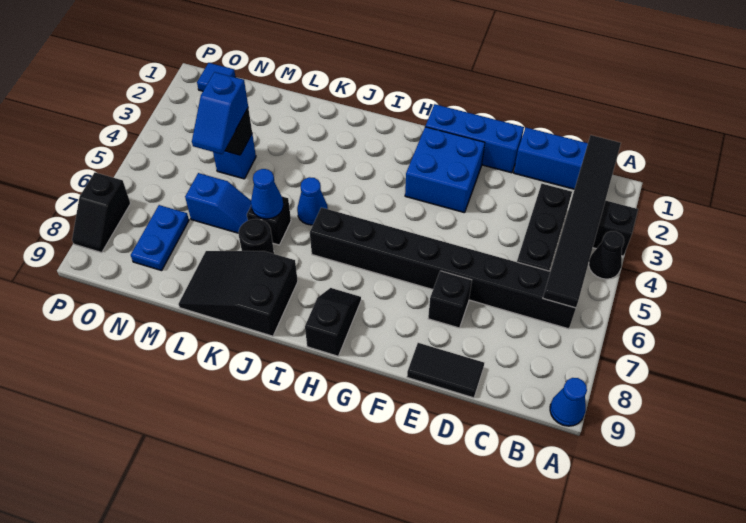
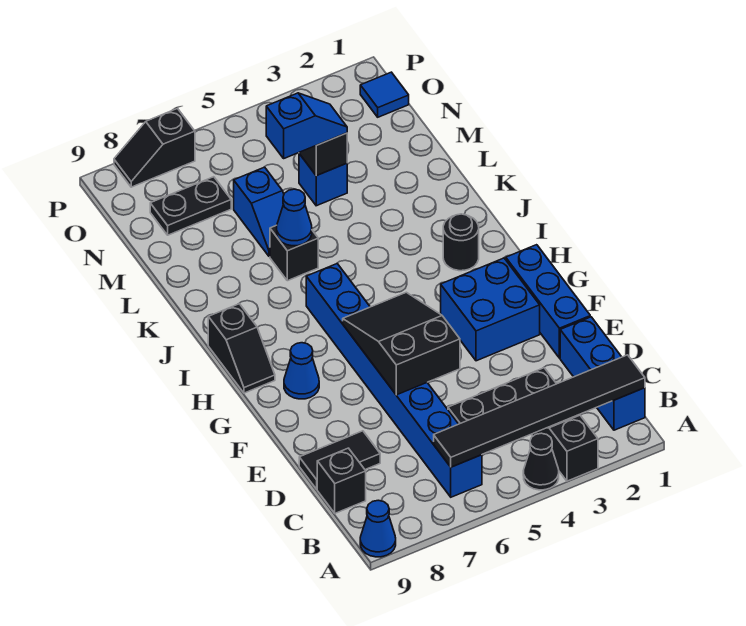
black 1x8 brick [310,207,576,329] -> blue 1x8 brick [306,264,482,497]
black 1x2 tile [407,343,484,398] -> black 1x2 tile turned to [299,431,380,489]
black 1x1 brick [428,271,472,328] -> black 1x1 brick moved to [317,448,366,513]
black 1x2 slope [305,288,361,356] -> black 1x2 slope turned to [208,304,275,393]
blue 1x1 cone [297,177,328,225] -> blue 1x1 cone moved to [284,343,319,399]
black 2x3 slope [179,251,298,336] -> black 2x3 slope moved to [343,292,460,395]
black 1x1 round brick [239,219,274,254] -> black 1x1 round brick moved to [443,214,479,271]
blue 1x2 slope [192,72,248,154] -> blue 1x2 slope turned to [266,93,347,158]
blue 1x2 plate [131,205,189,271] -> black 1x2 plate [150,177,231,235]

